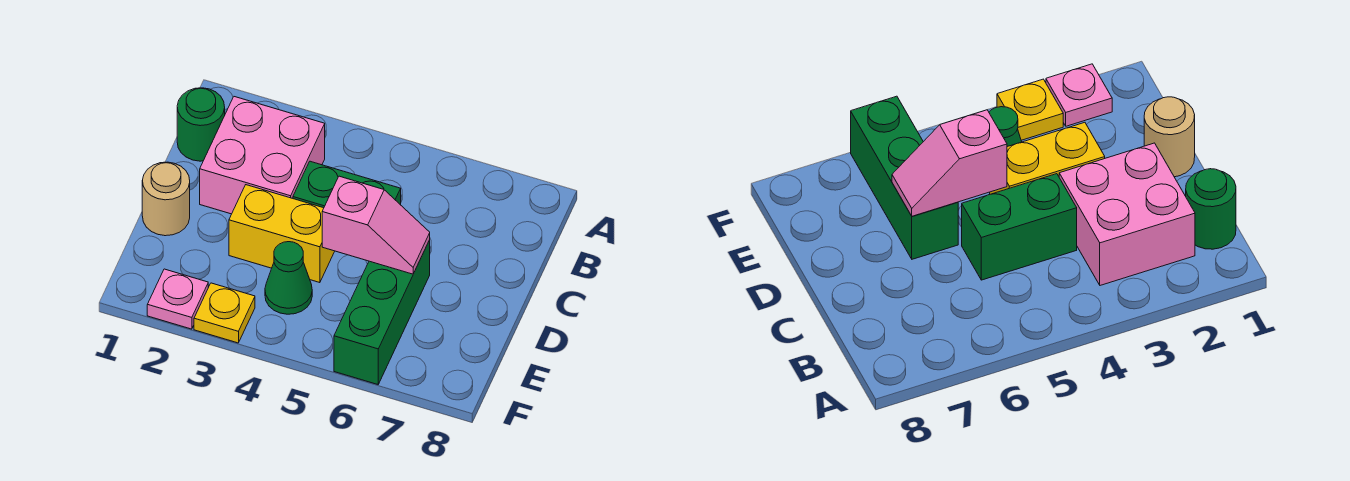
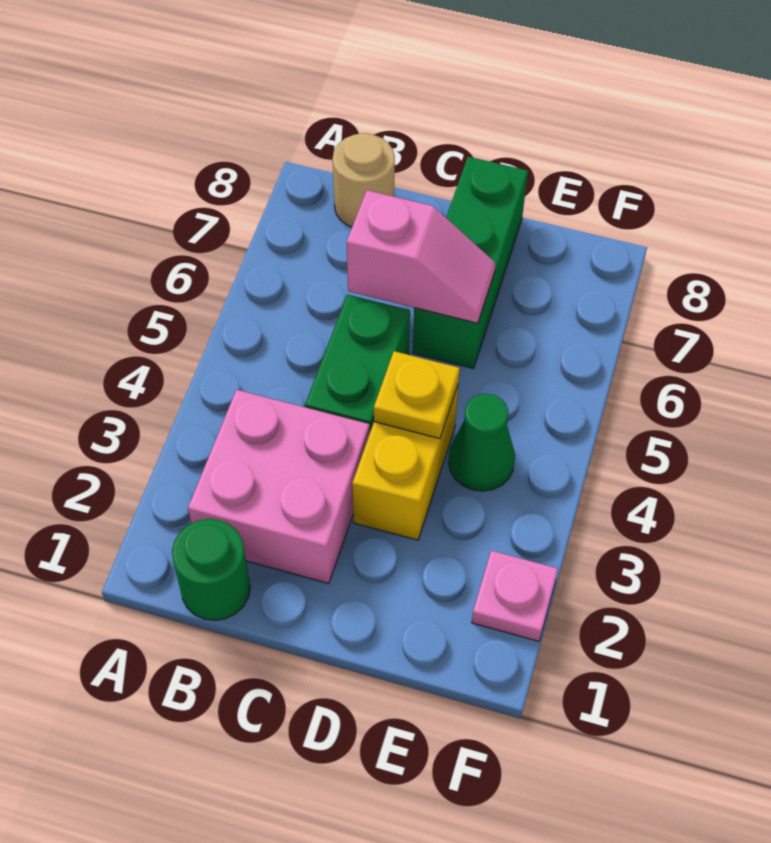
tan 1x1 round brick [142,162,190,236] -> tan 1x1 round brick moved to [333,133,395,227]
pink 1x2 slope [322,176,430,274] -> pink 1x2 slope turned to [347,190,496,323]
green 1x3 brick [334,240,430,384] -> green 1x3 brick turned to [413,157,528,368]
yellow 1x1 plate [194,283,255,343] -> yellow 1x1 plate moved to [374,351,460,439]

